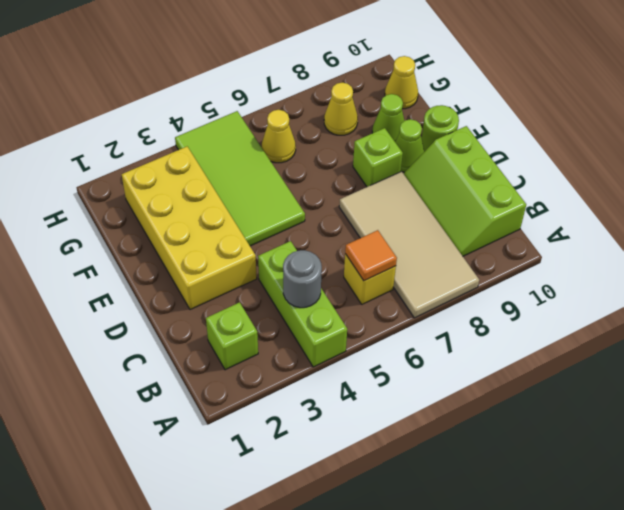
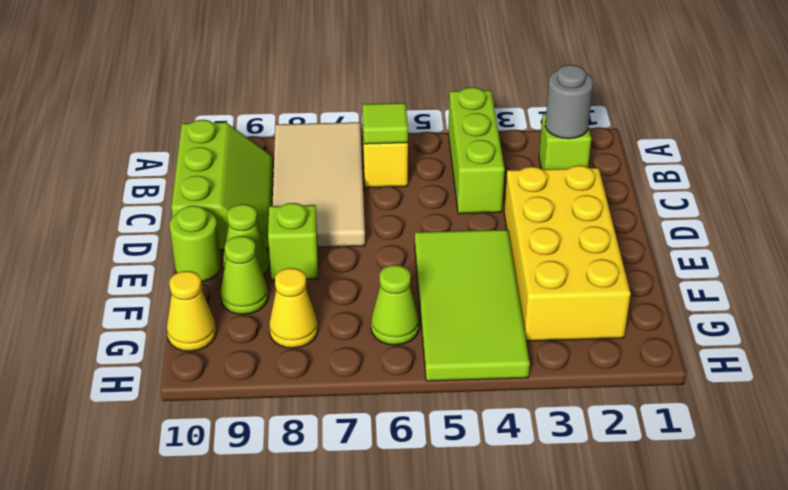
grey 1x1 round brick [283,250,322,308] -> grey 1x1 round brick moved to [545,65,593,139]
orange 1x1 tile [345,230,397,281] -> lime 1x1 tile [363,103,408,144]
yellow 1x1 cone [262,110,296,163] -> lime 1x1 cone [371,265,419,345]

